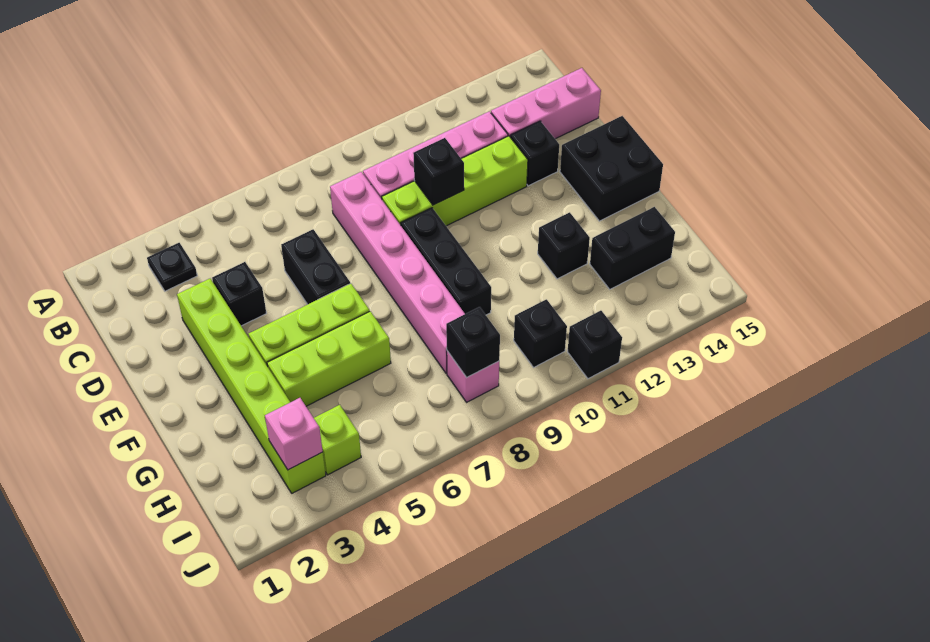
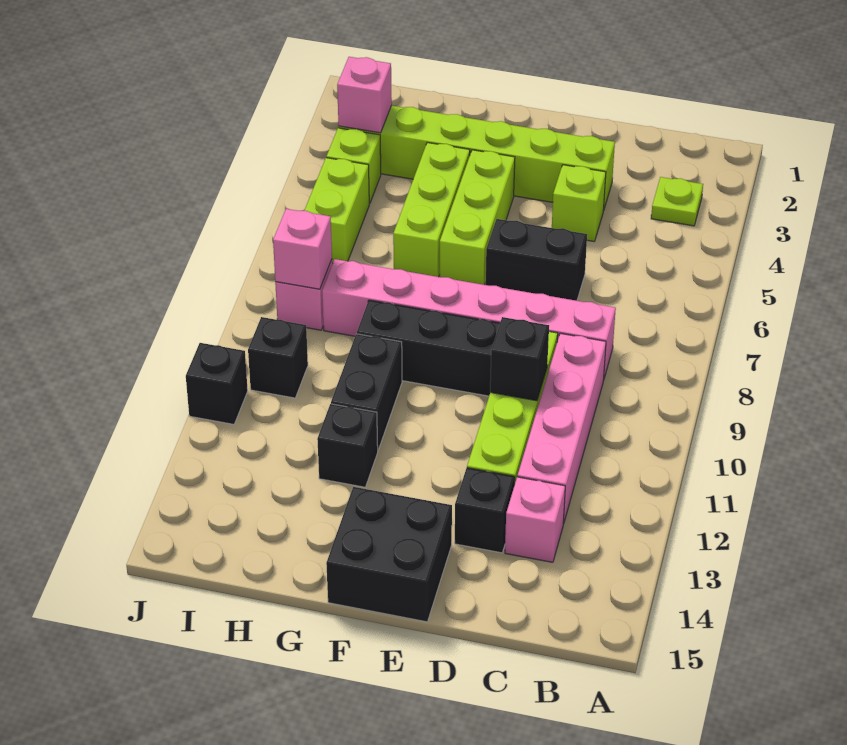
black 1x1 plate [147,243,197,291] -> lime 1x1 plate [651,177,703,226]
pink 1x3 brick [491,68,601,139] -> pink 1x1 brick [505,477,565,562]
black 1x1 brick [212,262,266,326] -> lime 1x1 brick [552,165,606,241]
black 1x2 brick [590,207,675,289] -> black 1x2 brick moved to [331,334,402,450]
none -> lime 1x2 brick [304,158,369,263]
black 1x1 brick [446,307,500,377] -> pink 1x1 brick [273,209,332,289]

